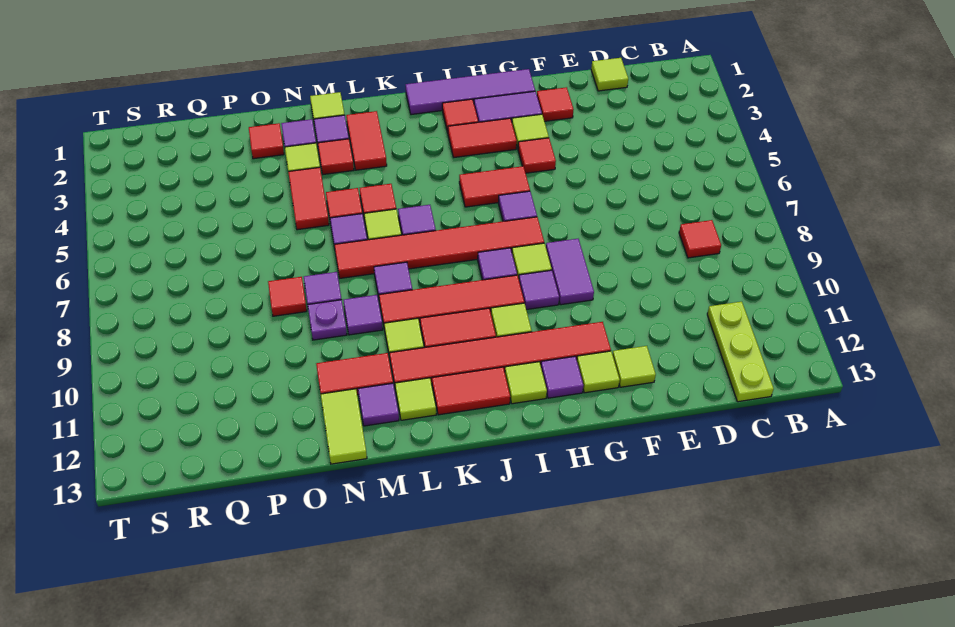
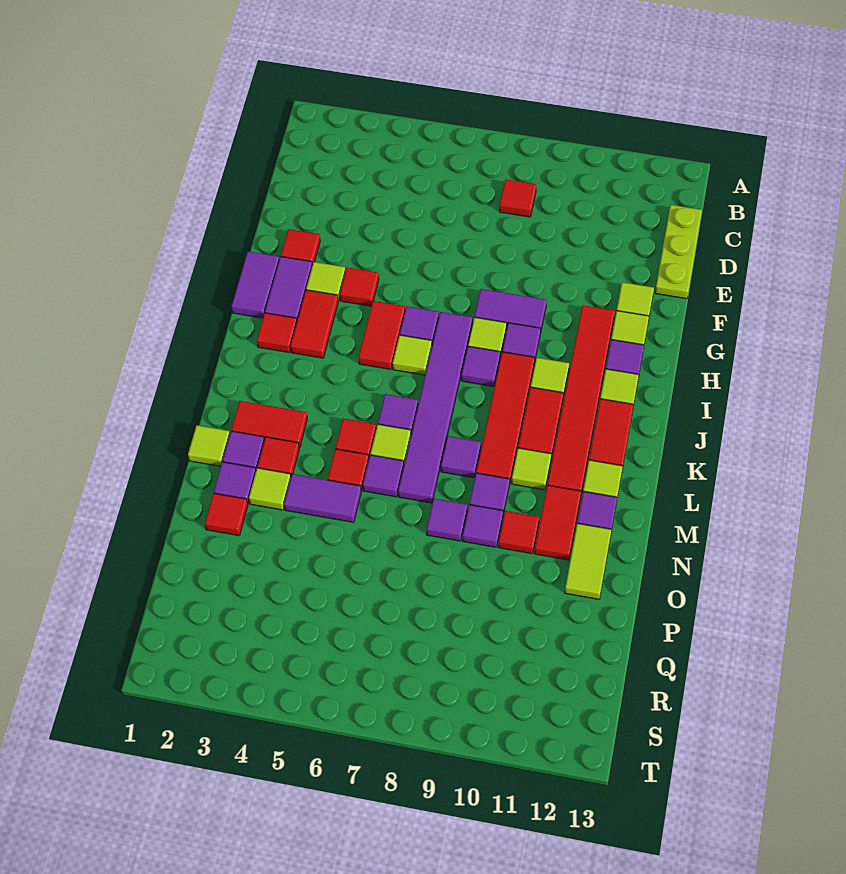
lime 1x3 plate [707,302,774,402] -> lime 1x3 plate turned to [655,205,702,299]
lime 1x1 tile [591,58,628,91] -> lime 1x1 tile moved to [393,335,432,375]
purple 1x4 tile [406,69,535,115] -> purple 1x2 tile [232,251,279,318]
red 1x6 tile [334,217,544,278] -> purple 1x6 tile [398,312,473,503]
red 1x2 tile [288,167,329,230] -> purple 1x2 tile [284,474,361,522]
purple 1x1 plate [308,300,347,340] -> purple 1x1 tile [463,505,503,547]
lime 1x2 tile [321,389,367,464] -> lime 1x2 tile turned to [565,523,612,599]
red 1x1 tile [268,277,307,316] -> red 1x1 tile moved to [499,511,539,554]

